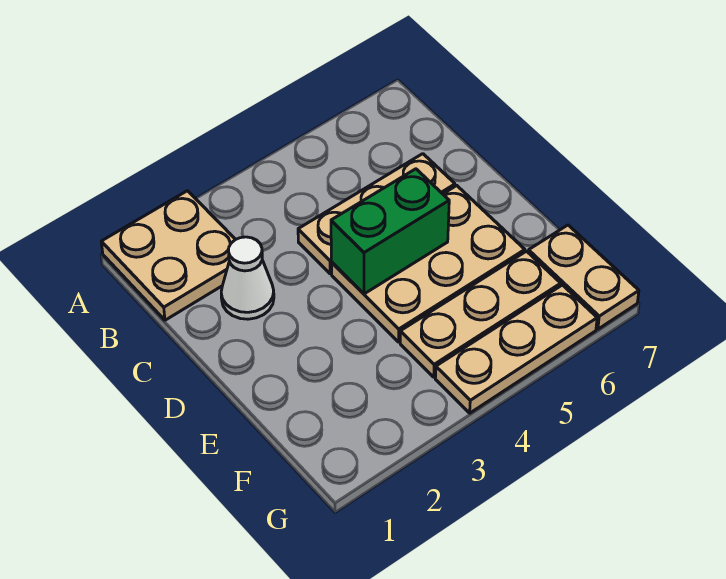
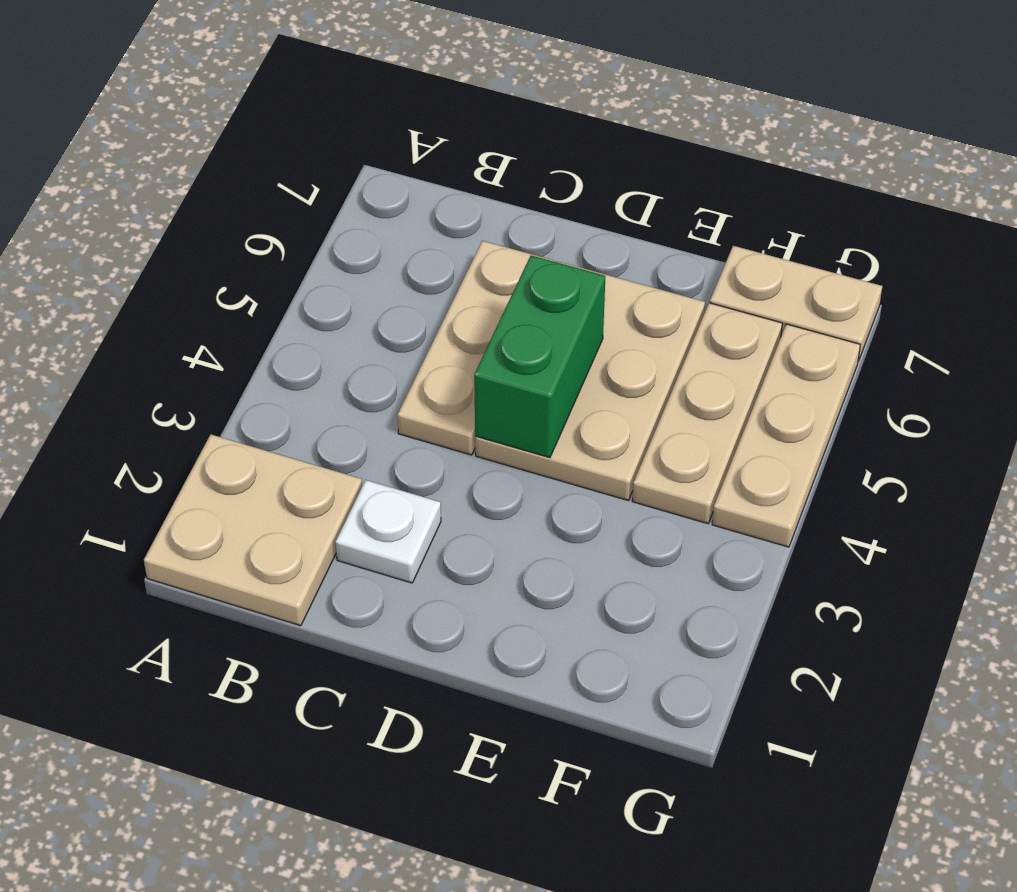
white 1x1 cone [221,237,274,319] -> white 1x1 plate [336,480,441,583]

